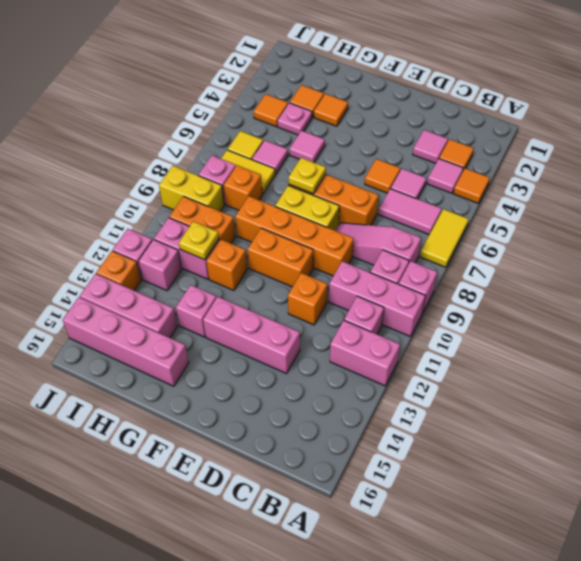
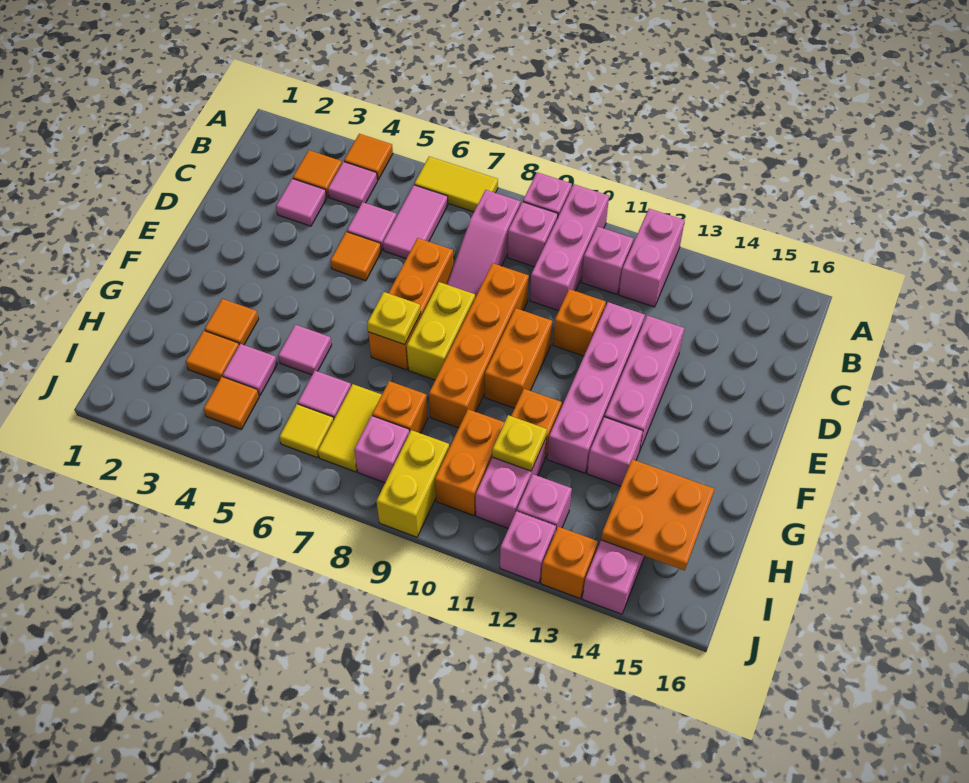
pink 1x4 brick [63,297,189,386] -> pink 1x4 brick moved to [547,302,645,473]
pink 1x1 plate [278,103,312,135] -> pink 1x1 tile [223,344,277,396]
none -> orange 2x2 plate [601,459,714,570]

